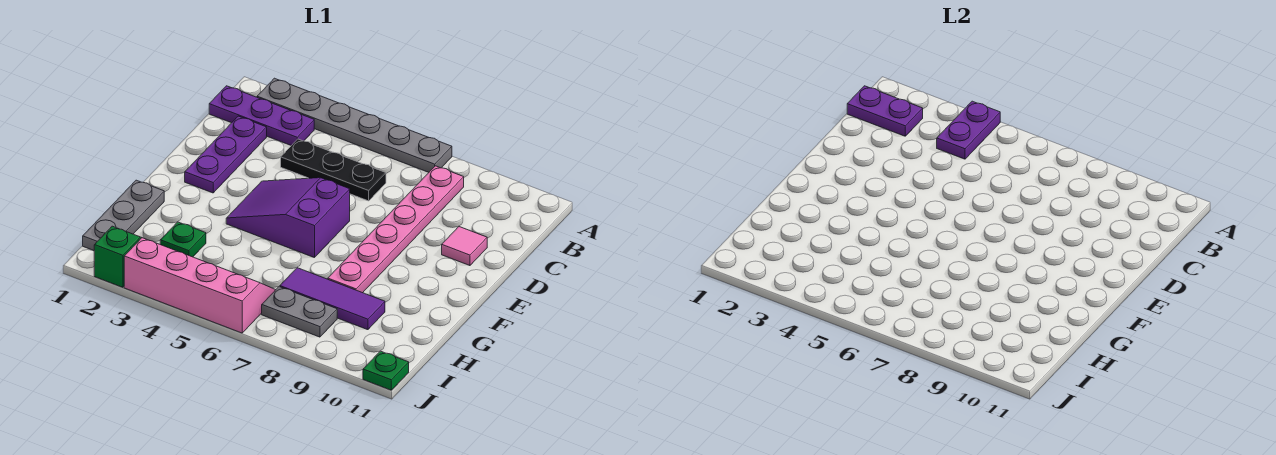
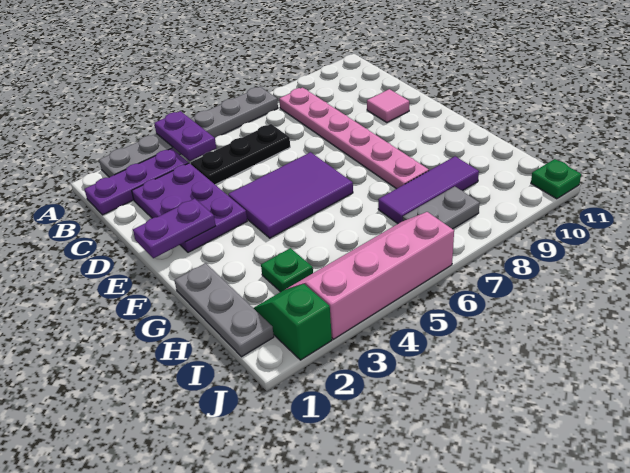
purple 1x2 plate [847,86,923,136] -> purple 1x2 plate moved to [133,199,216,258]
purple 1x3 plate [185,116,267,193] -> purple 2x3 plate [132,163,247,252]
purple 2x3 slope [226,178,350,258] -> purple 2x3 tile [228,152,353,238]

